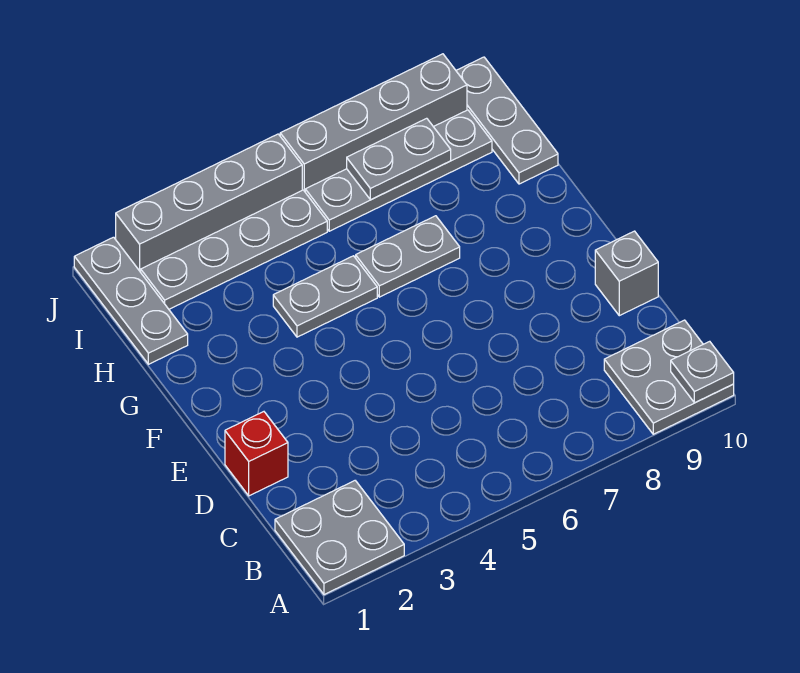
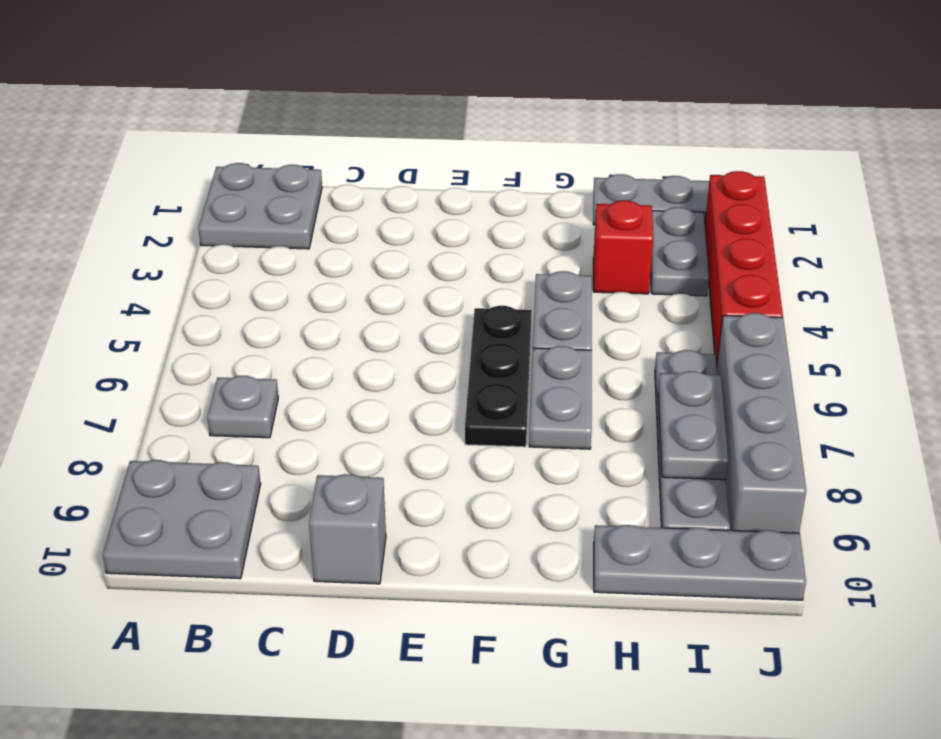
grey 1x1 plate [671,341,734,403] -> grey 1x1 plate moved to [207,376,278,438]
red 1x1 brick [225,412,288,496] -> red 1x1 brick moved to [593,200,653,294]
none -> black 1x3 plate [465,306,532,447]
grey 1x4 plate [141,190,327,309] -> grey 1x2 plate [651,207,709,296]
grey 1x4 brick [116,134,302,272] -> red 1x4 brick [705,171,783,367]

